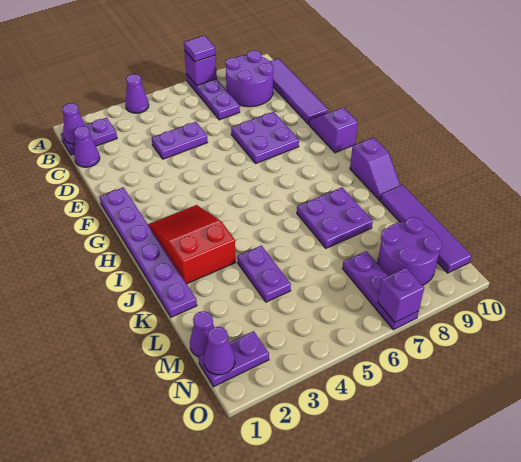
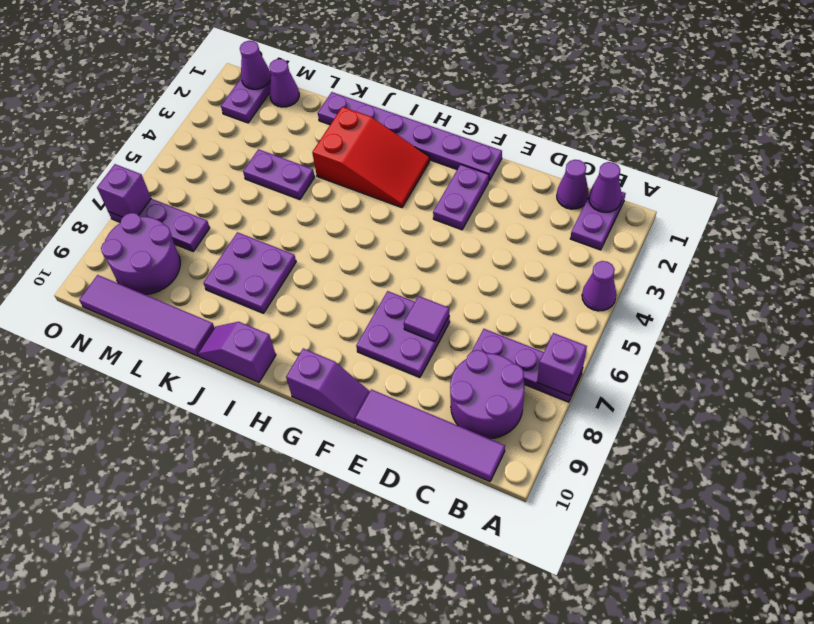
purple 1x1 tile [184,35,215,62] -> purple 1x1 tile moved to [404,296,449,342]
purple 1x2 plate [152,122,208,159] -> purple 1x2 plate moved to [433,164,489,230]

